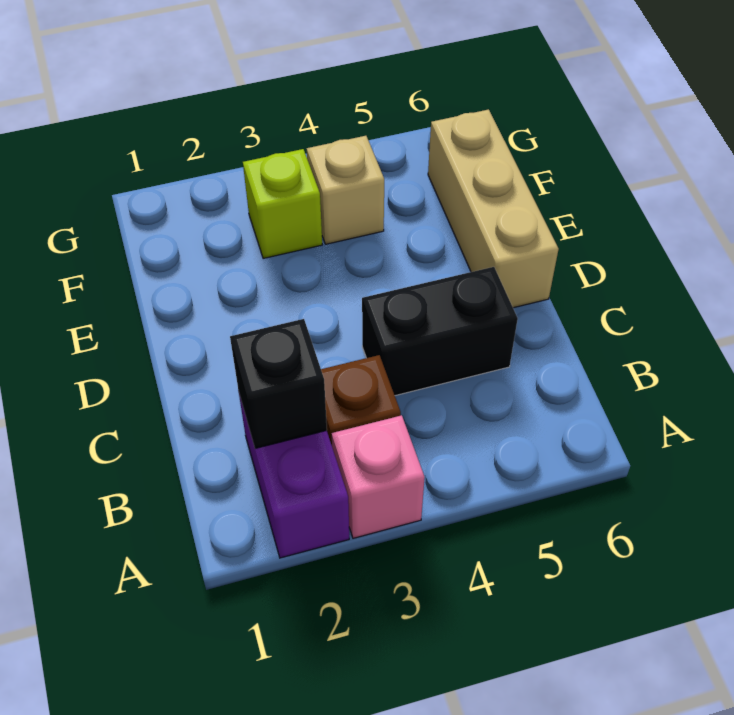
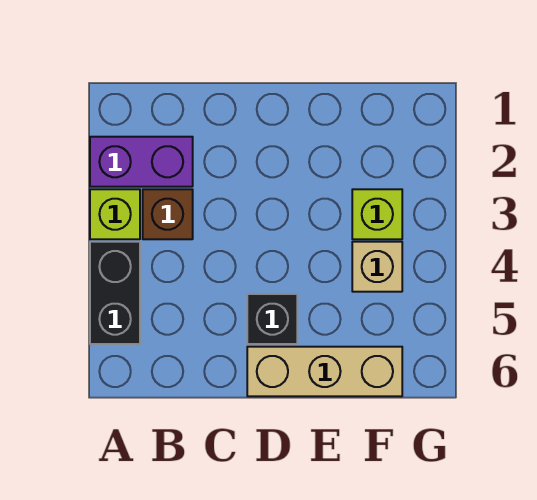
pink 1x1 brick [332,415,425,538] -> lime 1x1 brick [90,189,140,239]
black 1x1 brick [230,319,327,448] -> black 1x1 brick moved to [247,294,297,344]
black 1x2 brick [362,267,518,396] -> black 1x2 brick moved to [90,242,140,344]

